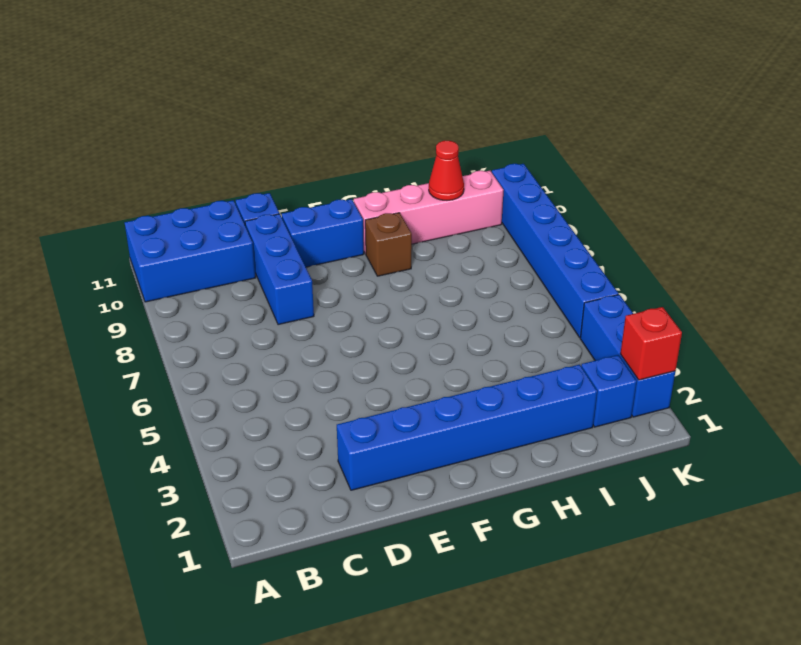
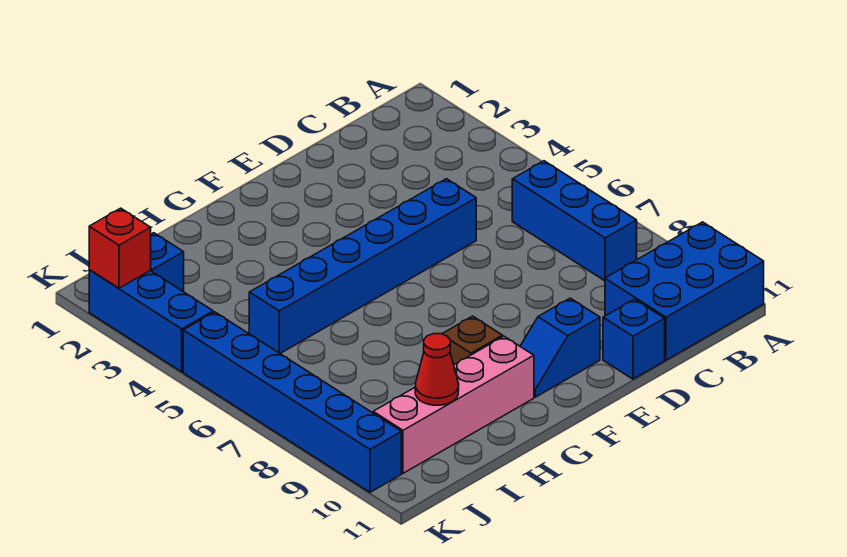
blue 1x6 brick [337,365,597,490] -> blue 1x6 brick moved to [249,179,476,353]
blue 1x3 brick [245,214,314,325] -> blue 1x3 brick moved to [512,161,637,281]
blue 1x2 brick [282,199,364,267] -> blue 1x2 slope [520,298,600,397]

